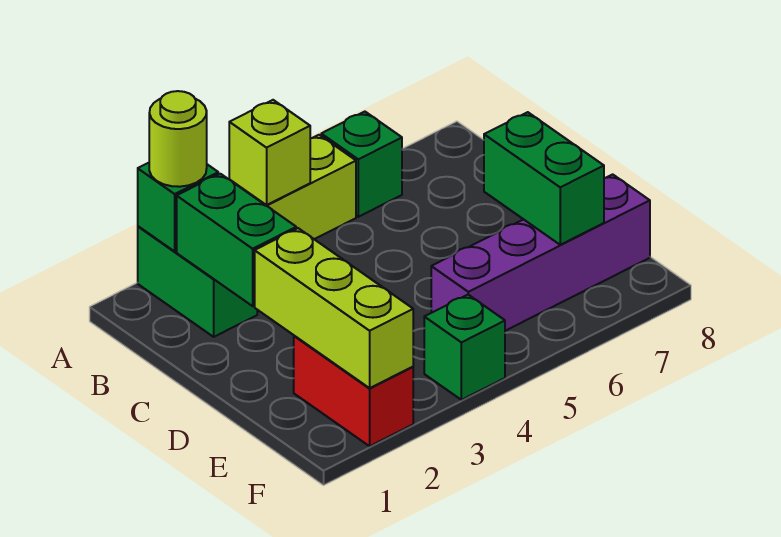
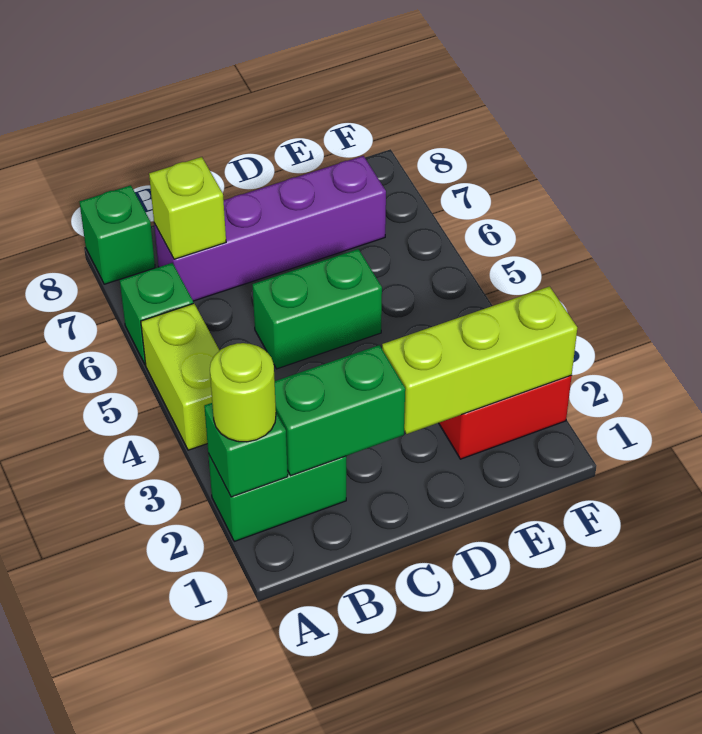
lime 1x1 brick [229,100,310,205] -> lime 1x1 brick moved to [149,157,226,259]
green 1x2 brick [484,112,604,245] -> green 1x2 brick moved to [253,249,382,369]
purple 1x4 brick [431,174,650,331] -> purple 1x4 brick turned to [154,156,386,301]
green 1x1 brick [424,295,505,400] -> green 1x1 brick moved to [80,185,155,284]

